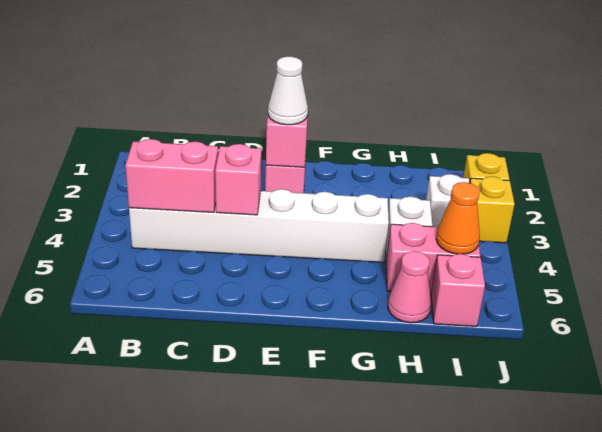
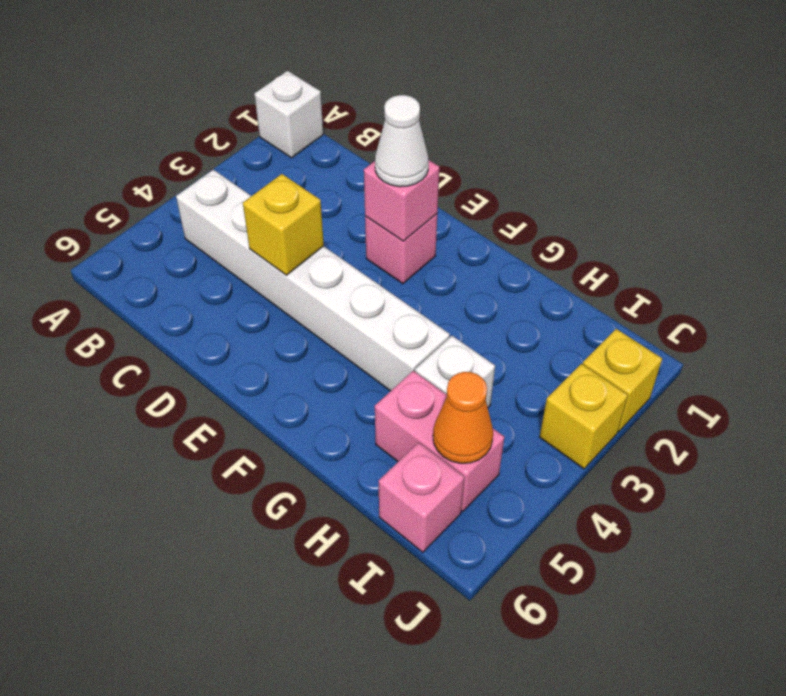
pink 1x2 brick [125,139,218,213] -> none
pink 1x1 brick [215,144,261,215] -> yellow 1x1 brick [243,174,324,275]
pink 1x1 cone [388,251,431,323] -> none
white 1x1 brick [426,174,469,227] -> white 1x1 brick moved to [254,71,323,158]

